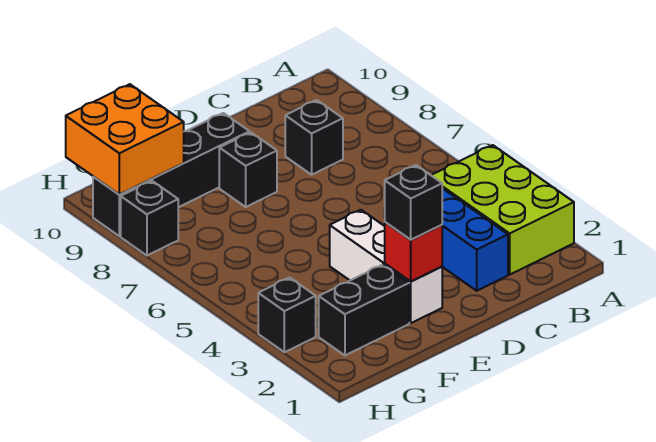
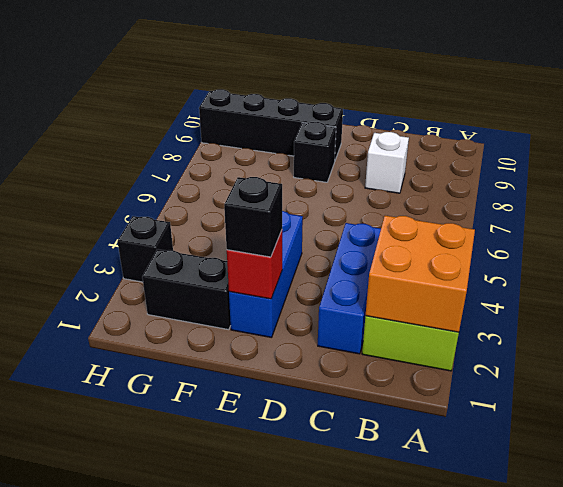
black 1x1 brick [285,100,343,175] -> white 1x1 brick [365,132,409,193]
white 1x3 brick [330,210,442,323] -> blue 1x3 brick [229,211,303,338]
orange 2x2 brick [66,84,184,194] -> orange 2x2 brick moved to [366,216,475,332]
black 1x1 brick [121,181,178,255] -> none

